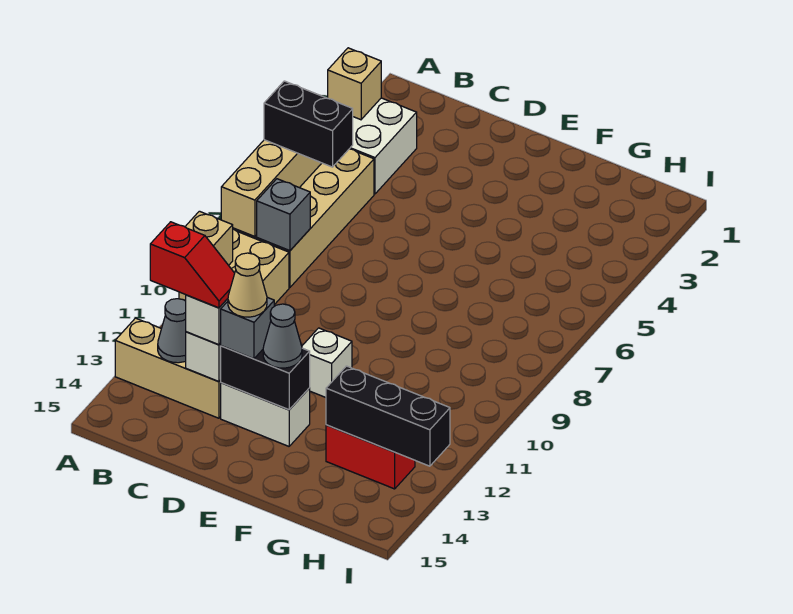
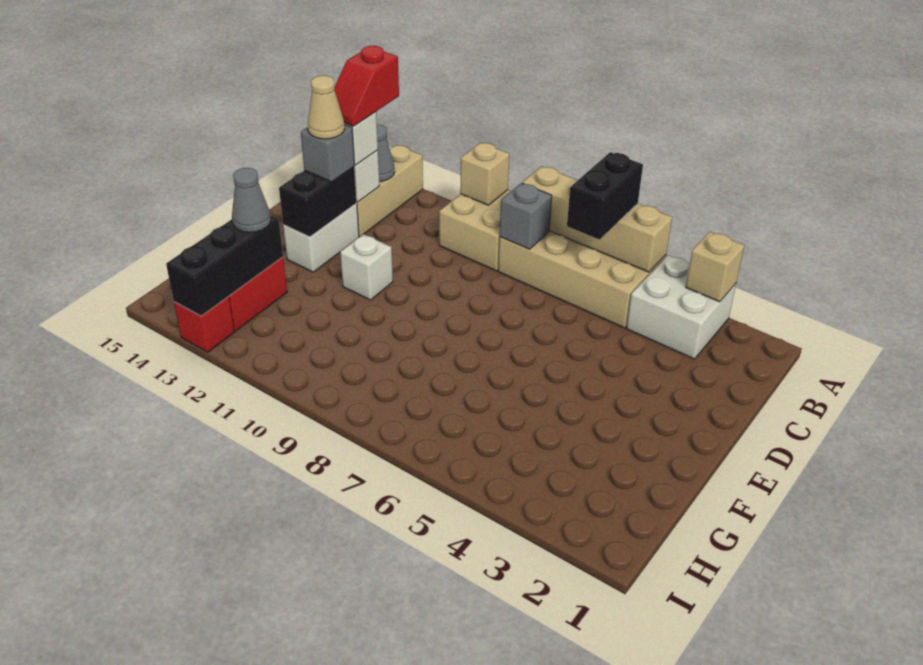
grey 1x1 cone [263,304,302,368] -> grey 1x1 cone moved to [232,168,271,232]
none -> red 1x1 brick [174,296,235,352]

